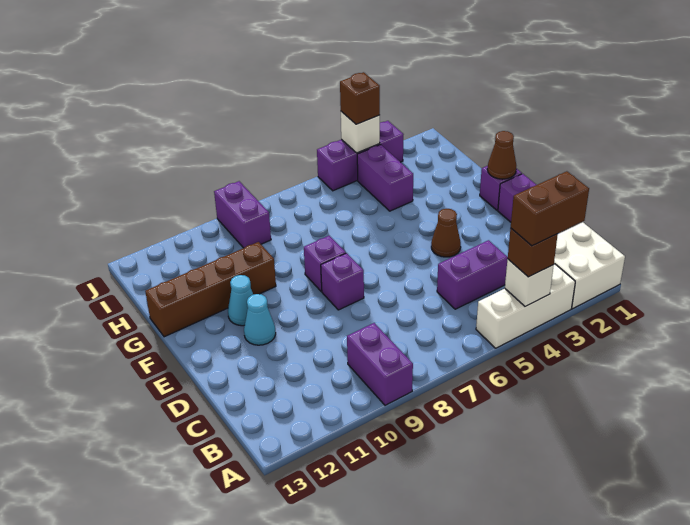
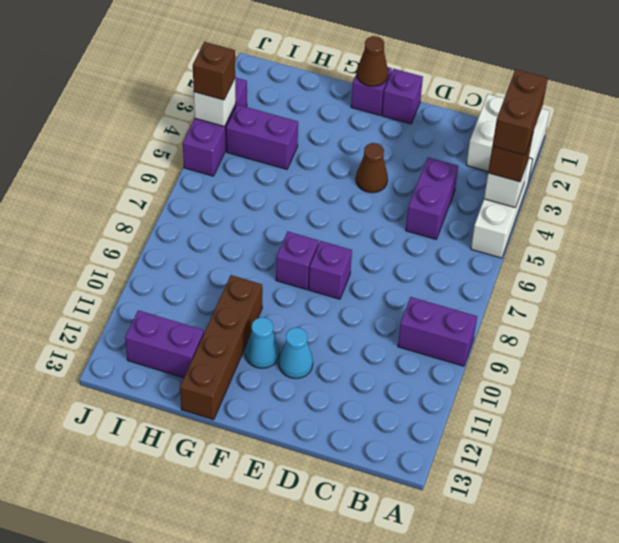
purple 1x2 brick [214,181,271,248] -> purple 1x2 brick moved to [125,310,204,378]

